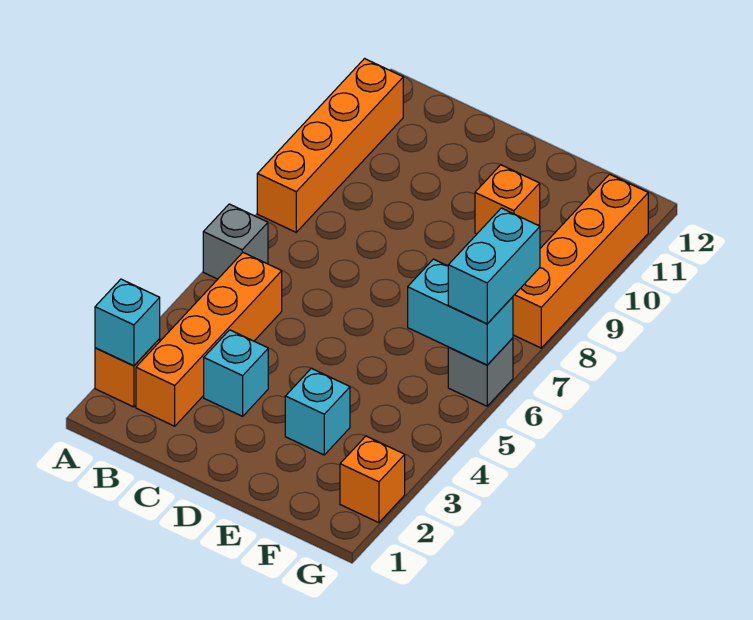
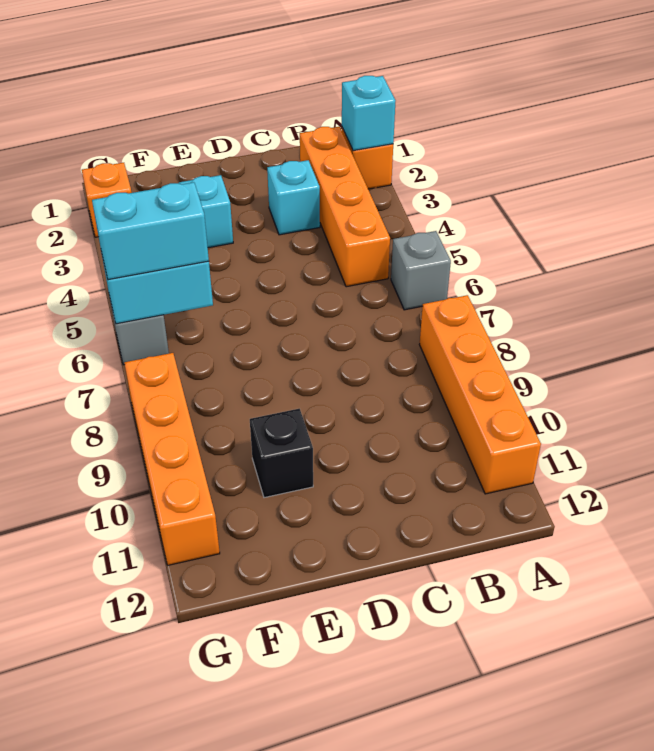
orange 1x1 brick [475,165,540,234] -> black 1x1 brick [250,409,313,498]
cyan 1x2 brick [448,208,540,324] -> cyan 1x2 brick turned to [92,182,209,280]

